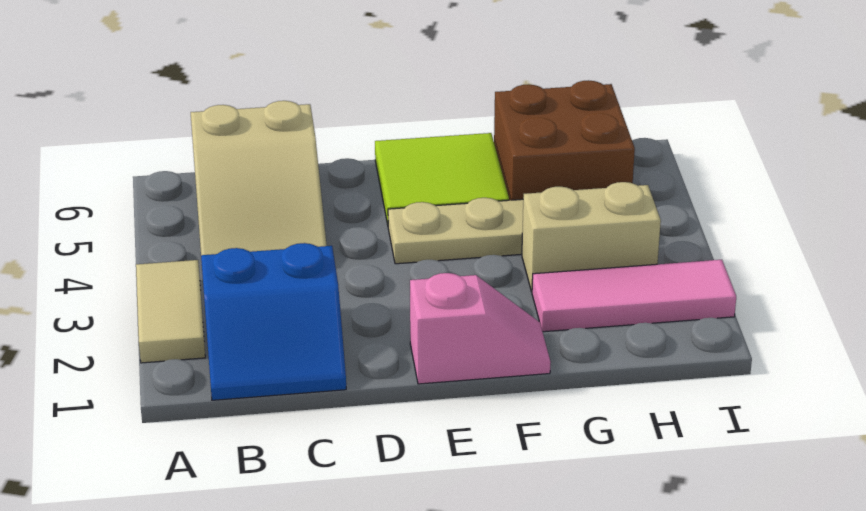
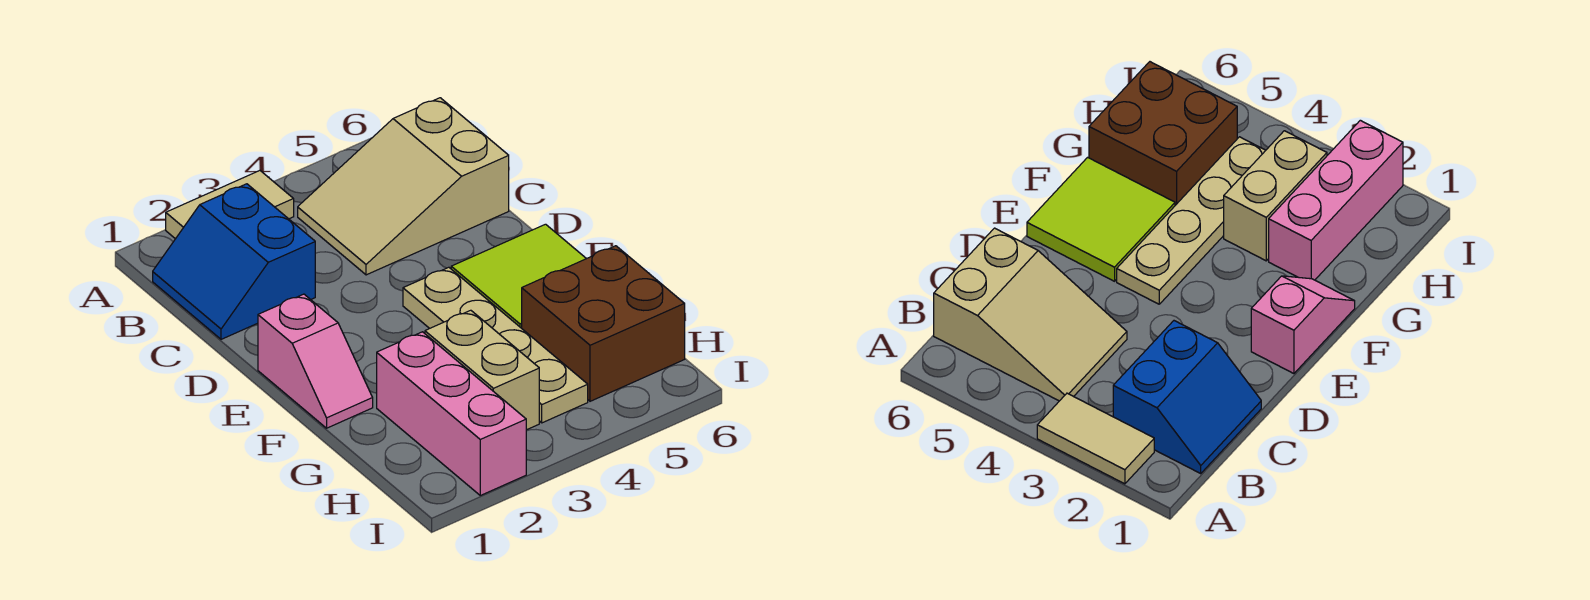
pink 1x3 tile [532,260,736,332] -> pink 1x3 brick [377,332,526,495]

